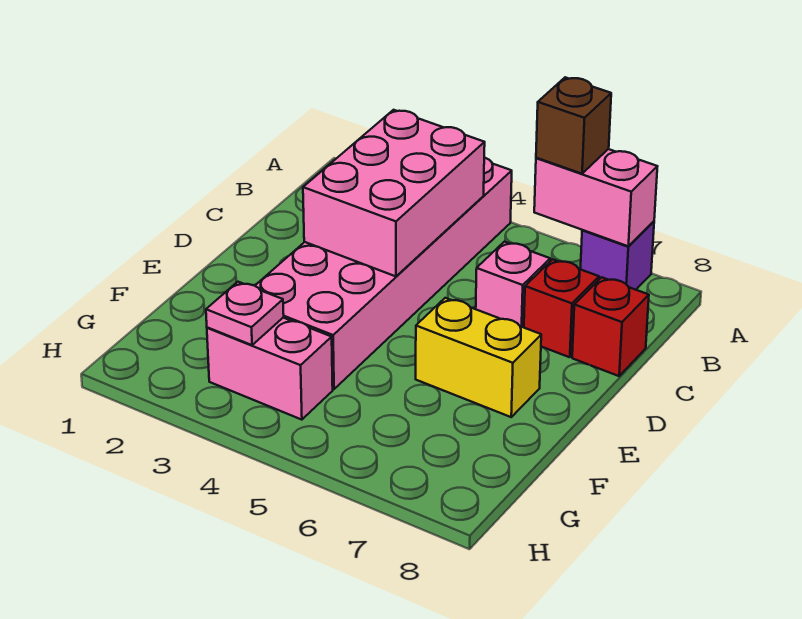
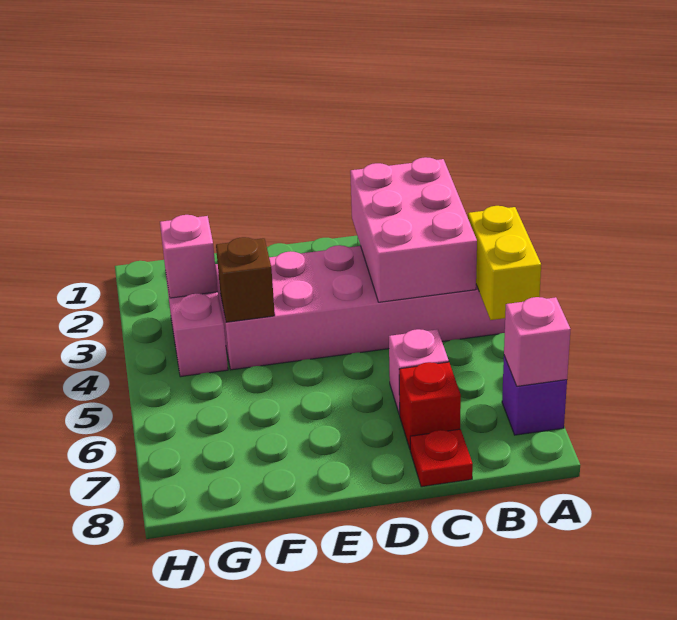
pink 1x2 brick [534,149,658,246] -> pink 1x1 brick [504,297,571,386]
brown 1x1 brick [536,77,611,174] -> brown 1x1 brick moved to [216,237,275,322]
pink 2x3 brick [303,110,485,276] -> pink 2x3 brick turned to [350,157,477,302]
red 1x1 brick [572,277,649,376] -> red 1x1 plate [410,429,473,487]
yellow 1x2 brick [416,298,541,417] -> yellow 1x2 brick moved to [468,206,541,320]
pink 1x1 plate [206,282,284,345] -> pink 1x1 brick [160,215,218,298]

